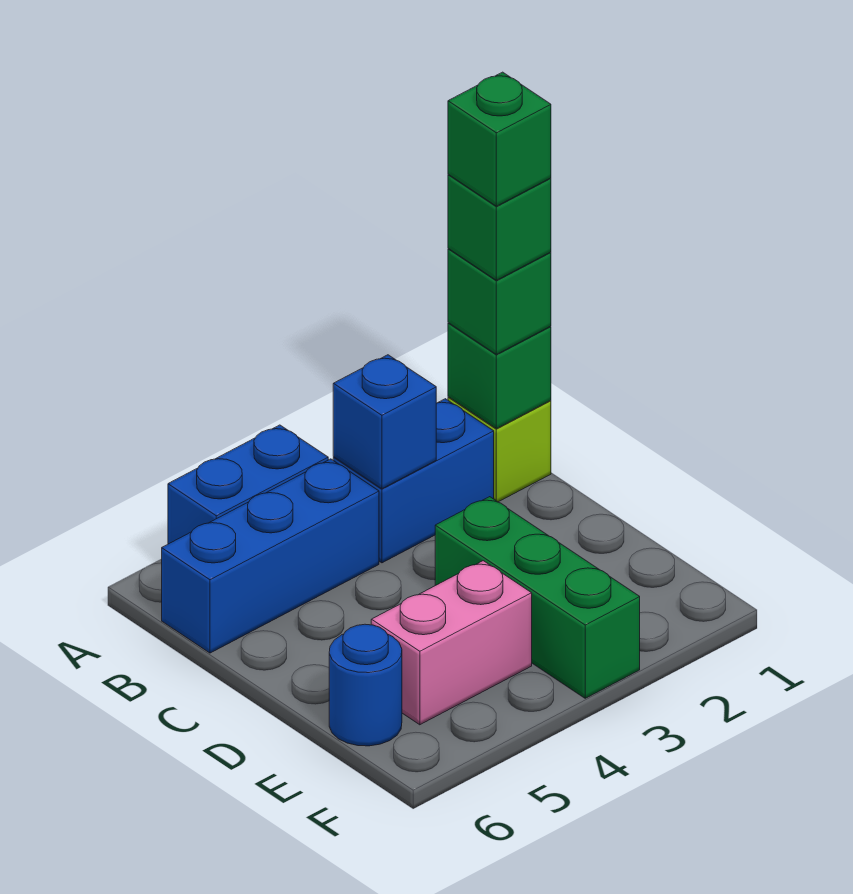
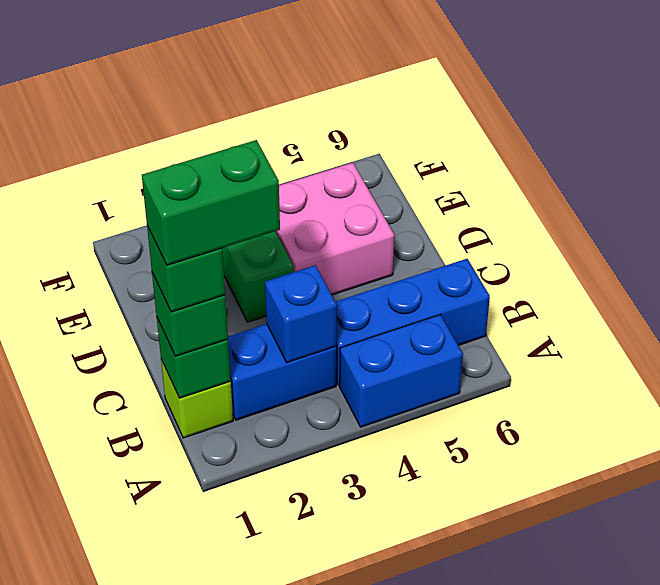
green 1x1 brick [448,72,551,206] -> green 1x2 brick [142,140,280,265]
pink 1x2 brick [371,561,532,725] -> pink 2x2 brick [276,163,394,295]
blue 1x1 round brick [329,624,402,746] -> none

